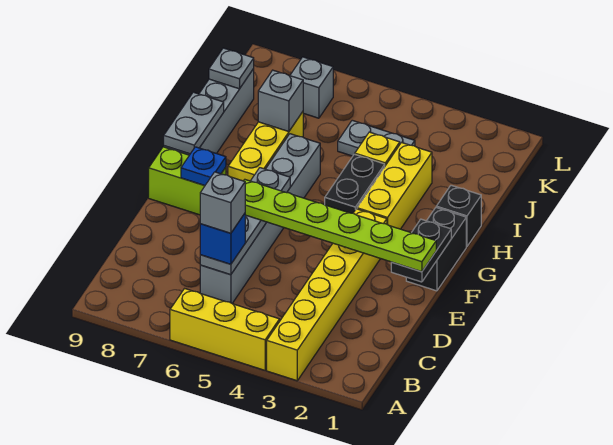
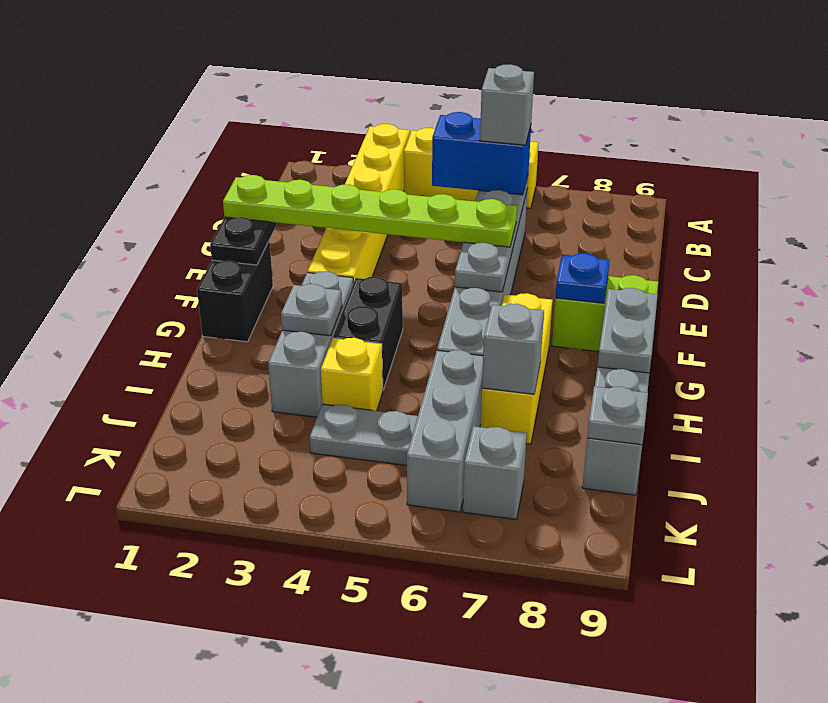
blue 1x1 brick [200,214,245,264] -> blue 1x2 brick [432,112,531,195]
yellow 1x3 brick [357,143,432,229] -> grey 1x3 brick [268,271,353,417]
black 1x1 brick [436,185,481,247] -> none
none -> grey 1x1 plate [281,284,342,336]
none -> grey 1x3 brick [407,350,483,512]

